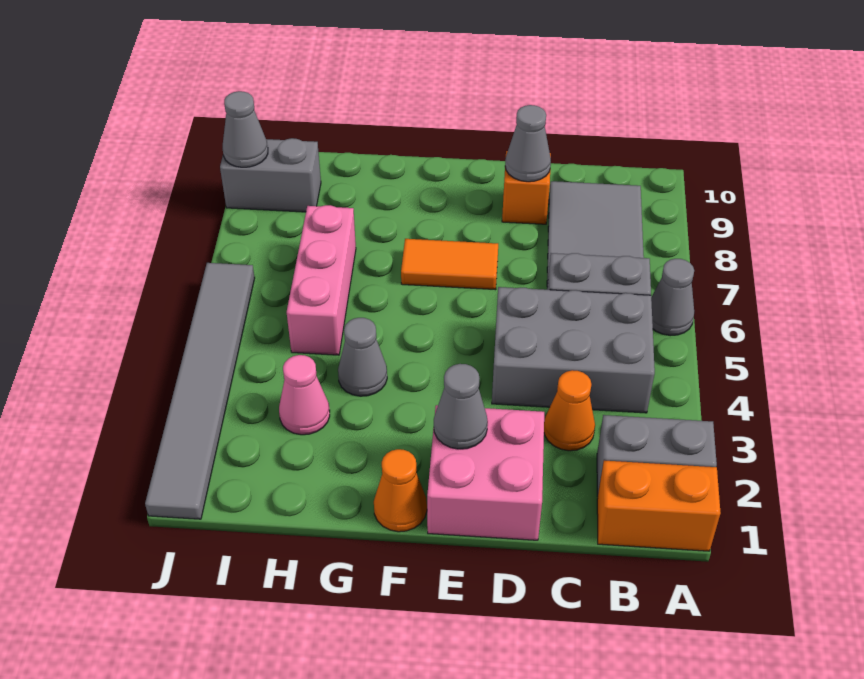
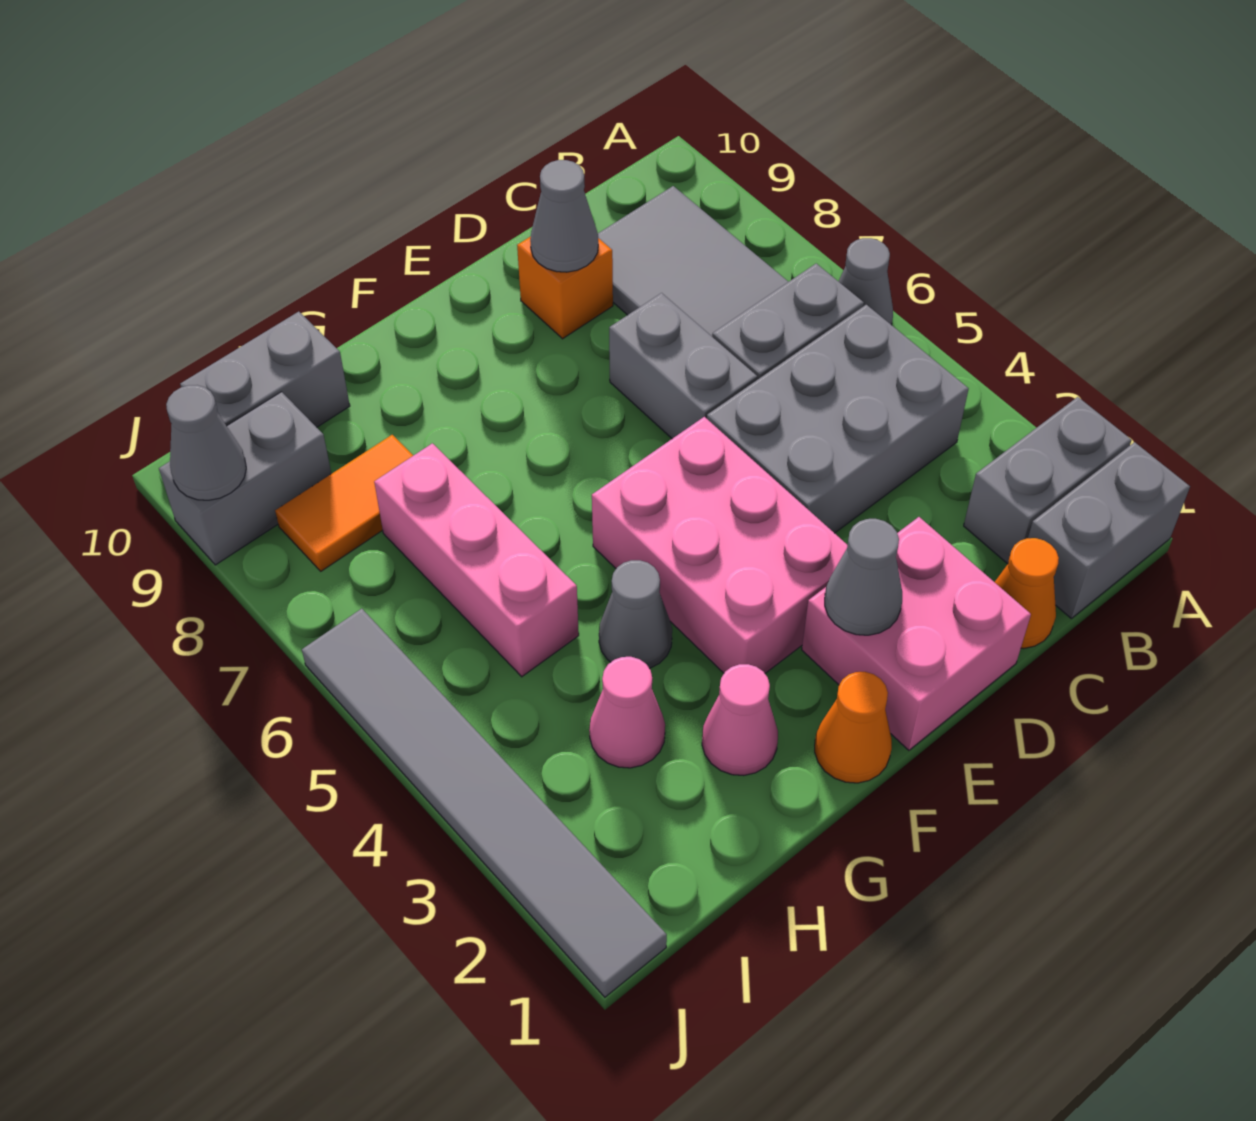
orange 1x2 brick [597,461,721,551] -> grey 1x2 brick [1028,442,1190,618]
orange 1x1 cone [544,370,595,451] -> orange 1x1 cone moved to [995,538,1059,649]
none -> grey 1x2 brick [609,293,757,439]
none -> pink 2x3 brick [592,417,847,673]
orange 1x2 tile [401,239,498,290] -> orange 1x2 tile moved to [275,435,413,571]
none -> pink 1x1 cone [702,664,778,776]
none -> grey 1x2 brick [180,312,350,427]

